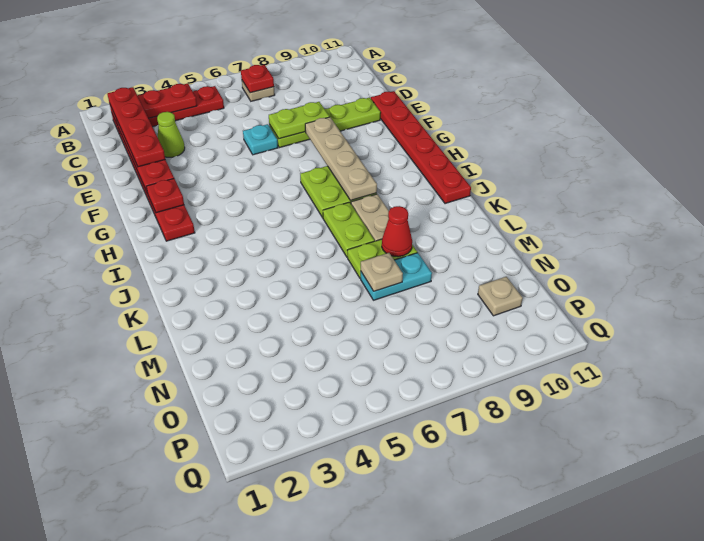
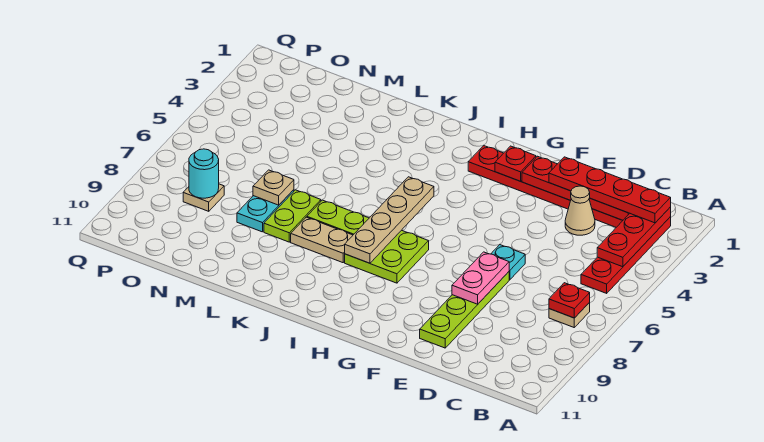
lime 1x1 cone [157,112,185,157] -> tan 1x1 cone [565,186,595,235]
lime 1x2 plate [269,102,330,139] -> pink 1x2 plate [452,252,509,304]
red 1x6 plate [371,91,471,204] -> none
tan 1x4 plate [305,117,377,200] -> tan 1x4 plate turned to [345,177,434,263]
red 1x1 cone [382,206,412,257] -> none
none -> cyan 1x1 round brick [189,149,219,198]
tan 1x1 plate [478,277,523,316] -> tan 1x1 plate moved to [183,184,224,211]

